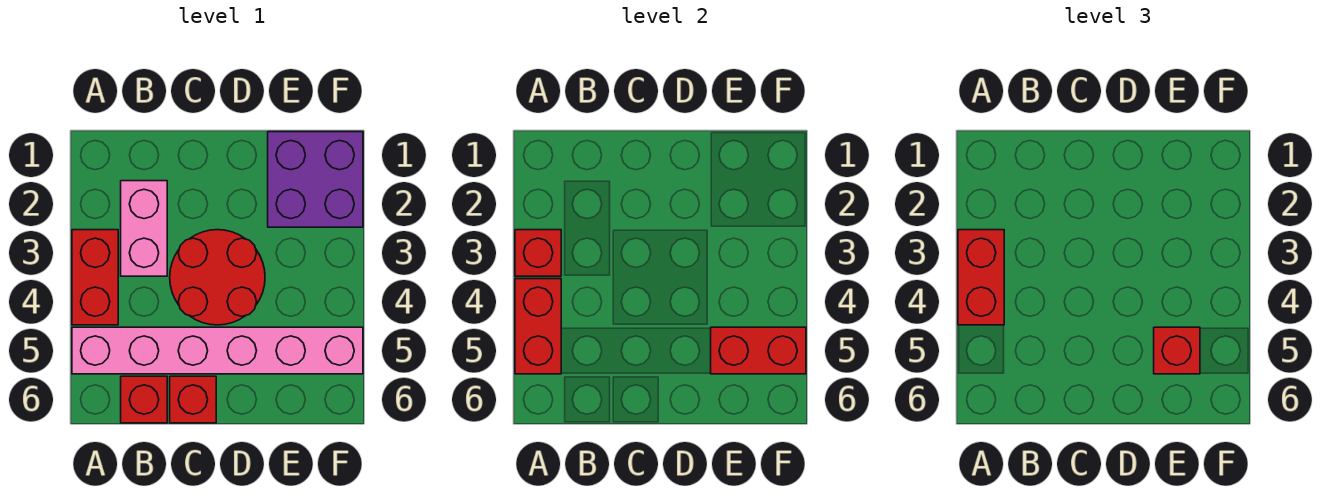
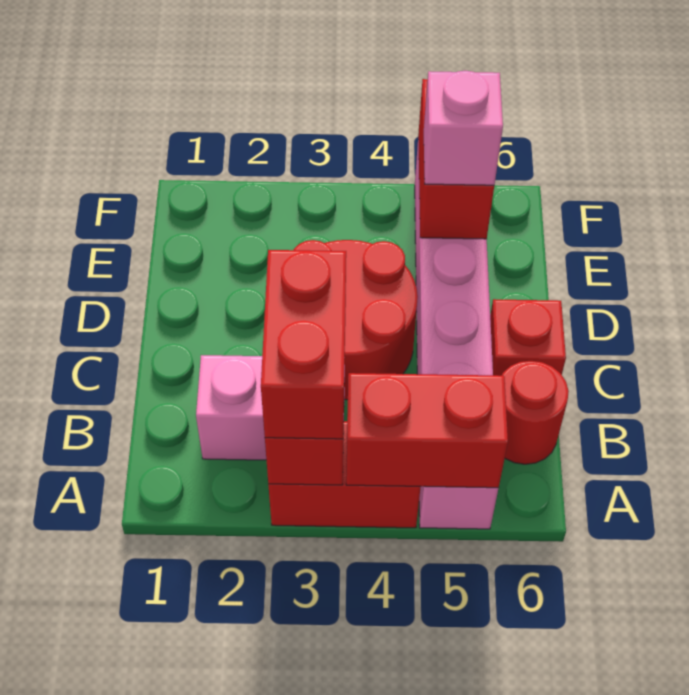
red 1x2 brick [958,230,1004,325] -> red 1x2 brick turned to [261,250,346,439]
red 1x1 brick [121,376,167,423] -> red 1x1 round brick [502,361,569,464]
purple 2x2 brick [268,132,363,227] -> none
red 1x1 brick [1154,327,1200,374] -> pink 1x1 brick [424,71,503,185]

